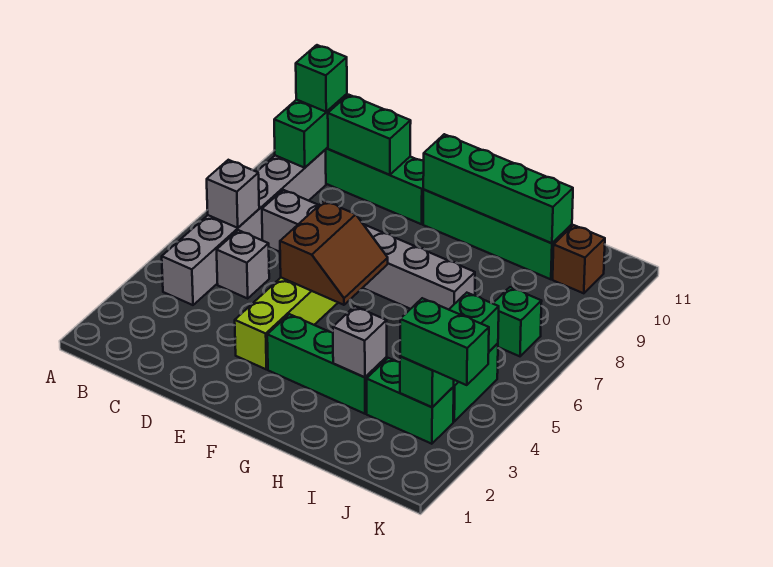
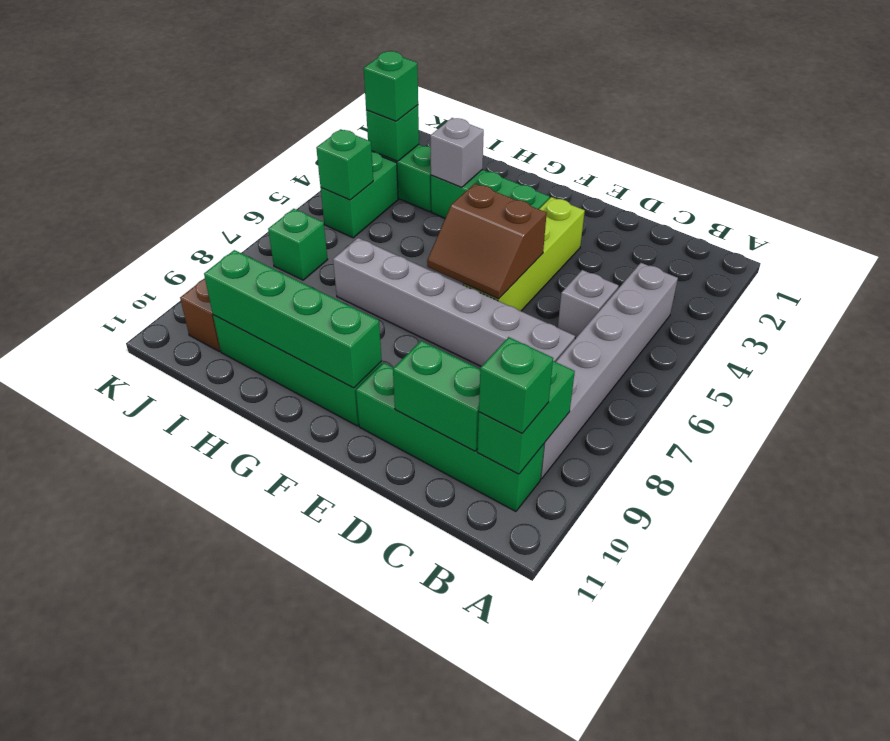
grey 1x1 brick [207,160,259,228] -> none
brown 2x2 slope [280,201,388,305] -> brown 2x2 slope turned to [427,184,547,299]
green 1x2 brick [400,298,489,385] -> green 1x1 brick [364,51,418,121]

